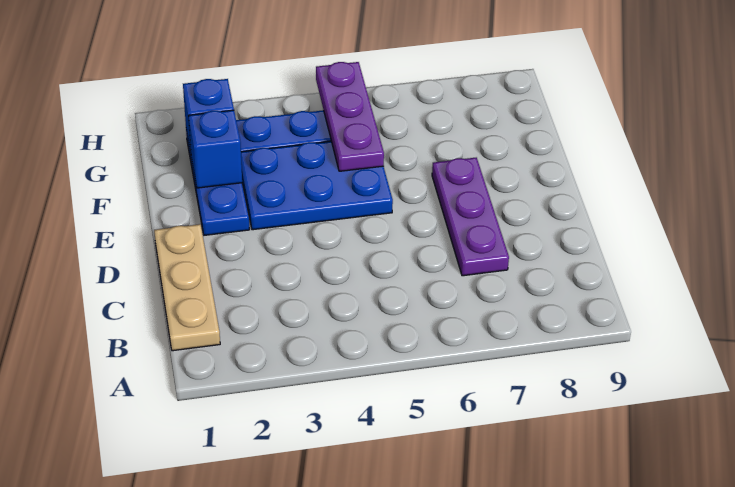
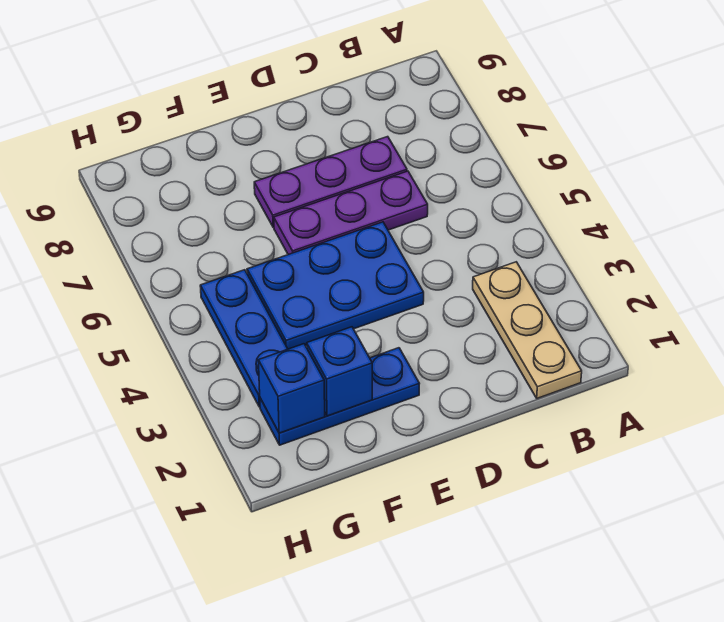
tan 1x3 plate [154,224,220,351] -> tan 1x3 plate turned to [473,262,582,398]
blue 2x3 plate [241,141,393,230] -> blue 2x3 plate turned to [247,222,424,349]
purple 1x3 plate [316,62,384,171] -> purple 1x3 plate moved to [274,171,428,255]

